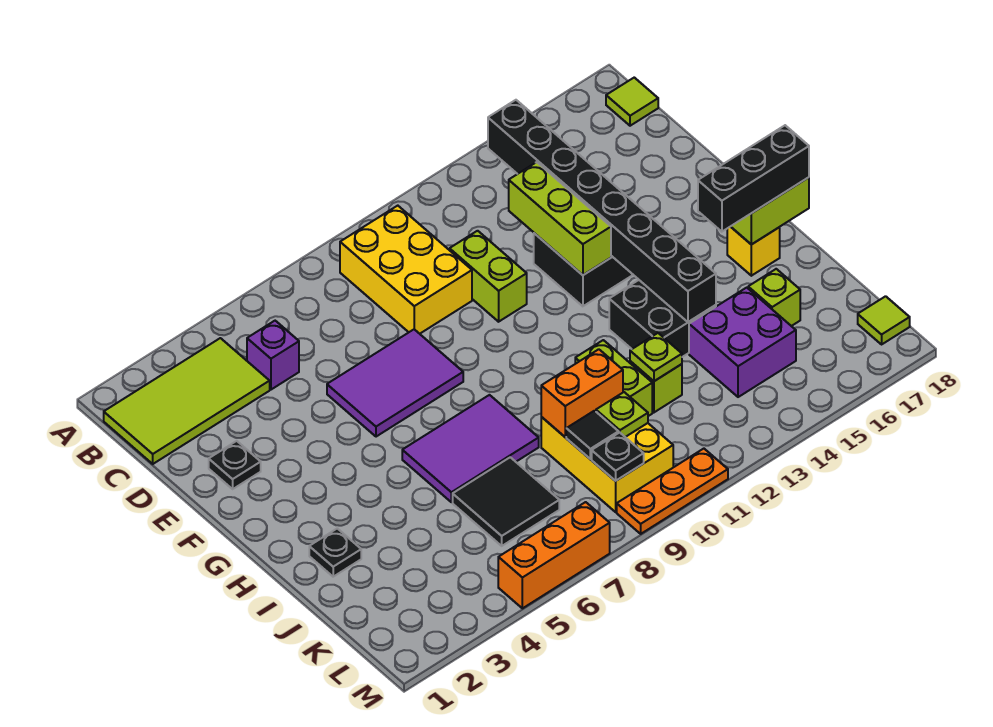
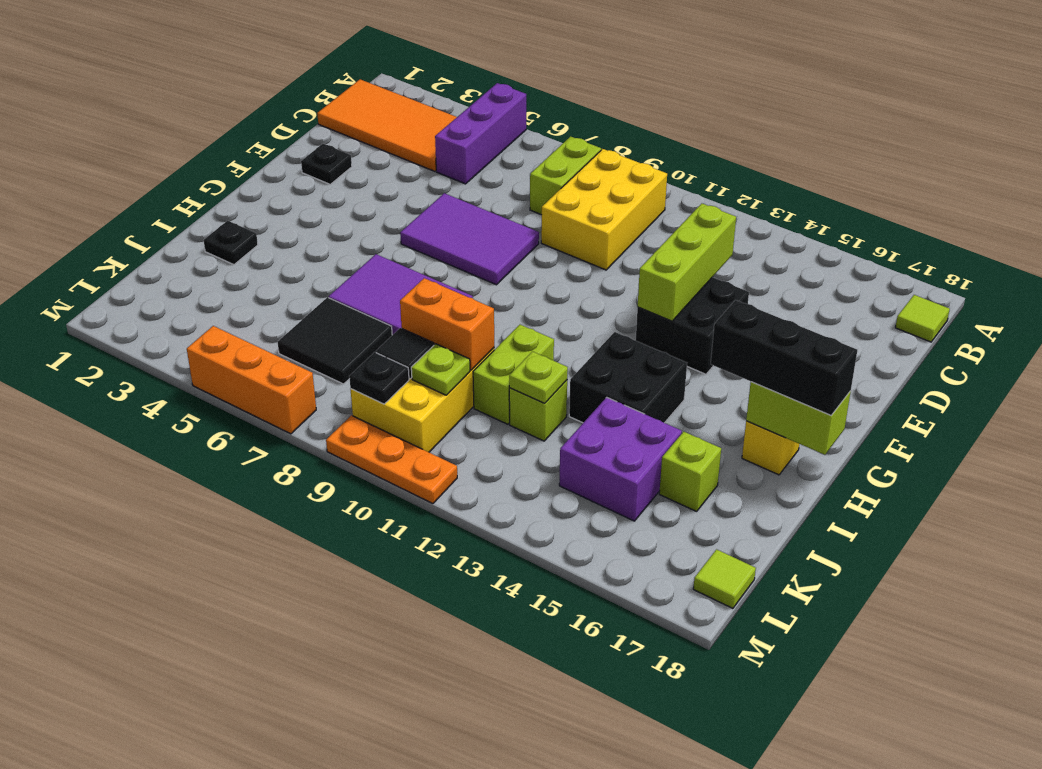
lime 2x4 tile [104,338,270,464] -> orange 2x4 tile [317,79,457,171]
black 1x8 brick [488,100,716,322] -> none
purple 1x1 brick [247,321,299,390] -> purple 1x3 brick [435,83,526,184]
lime 1x2 brick [450,231,527,322] -> lime 1x2 brick moved to [530,136,601,215]

